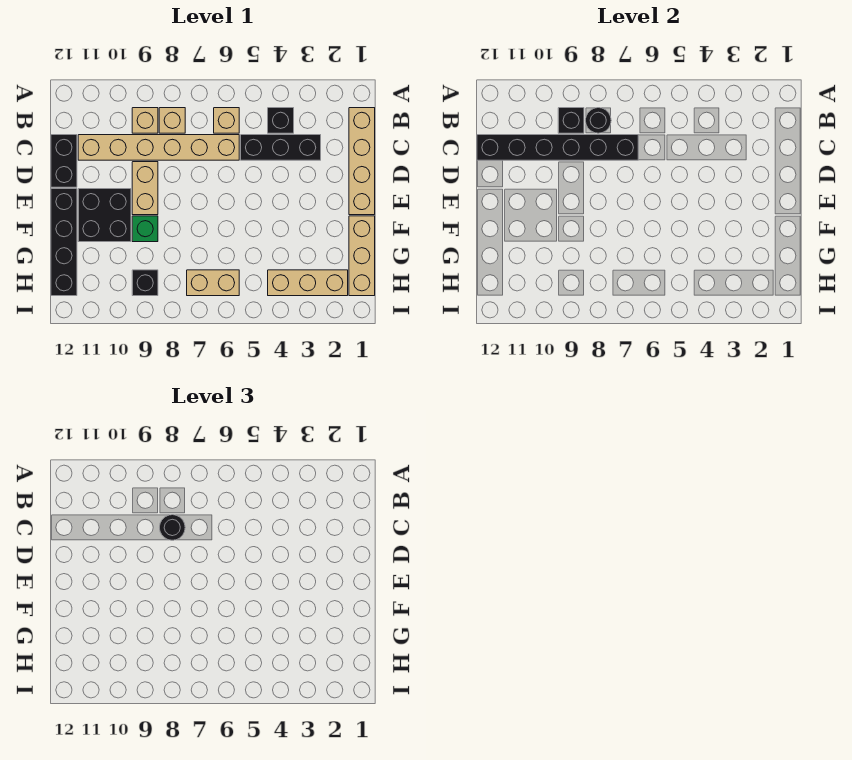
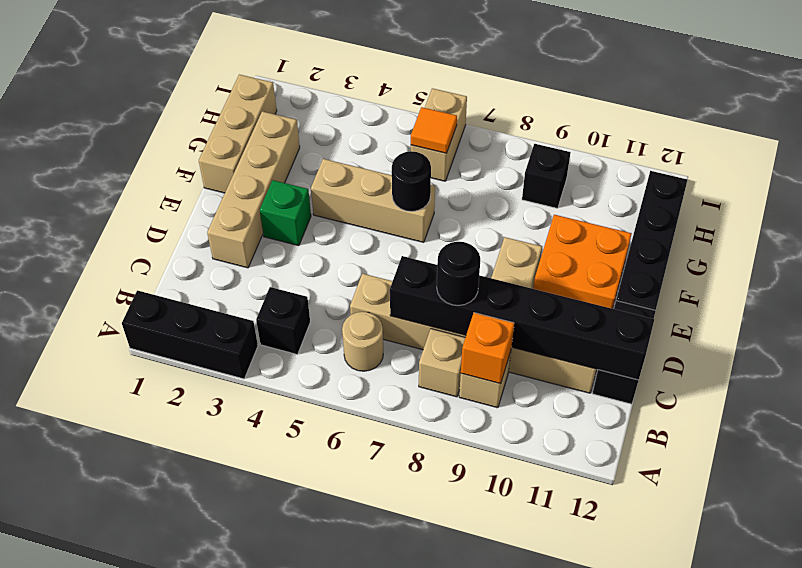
tan 1x4 brick [349,108,375,215] -> tan 1x4 brick moved to [207,111,300,268]
tan 1x1 brick [214,108,239,133] -> tan 1x1 round brick [342,312,383,371]
black 1x1 round brick [586,108,611,133] -> black 1x1 round brick moved to [392,151,431,212]
black 1x1 brick [558,108,584,133] -> orange 1x1 brick [461,313,514,384]
black 1x3 brick [241,135,321,160] -> black 1x3 brick moved to [122,290,258,379]
black 2x2 brick [78,189,131,242] -> orange 2x2 brick [533,215,632,309]
green 1x1 brick [132,216,158,242] -> green 1x1 brick moved to [260,180,311,246]
tan 1x3 brick [268,270,348,296] -> tan 1x3 brick moved to [311,159,435,242]
tan 1x2 brick [187,270,239,296] -> tan 1x2 brick turned to [411,88,467,181]
none -> orange 1x1 tile [411,107,457,153]

